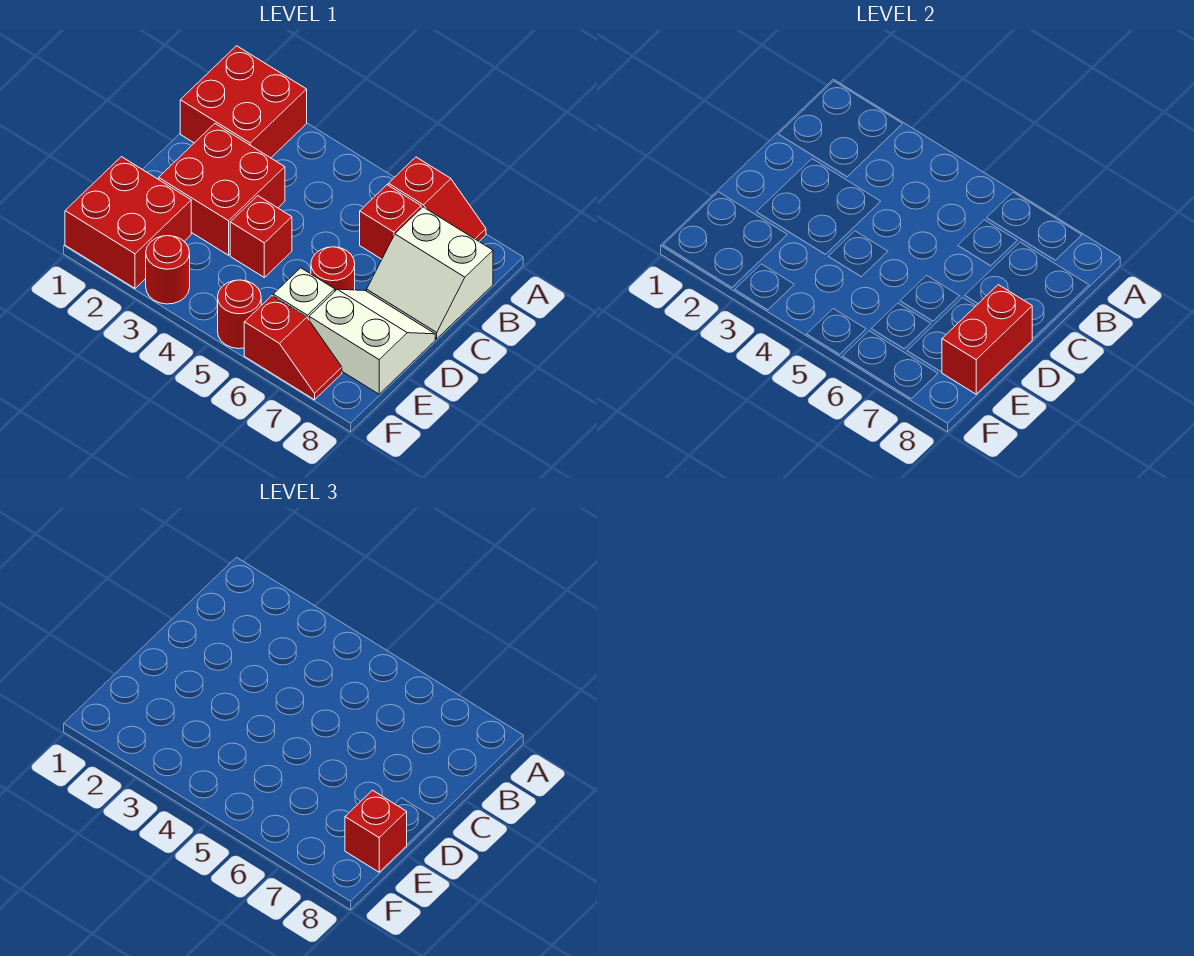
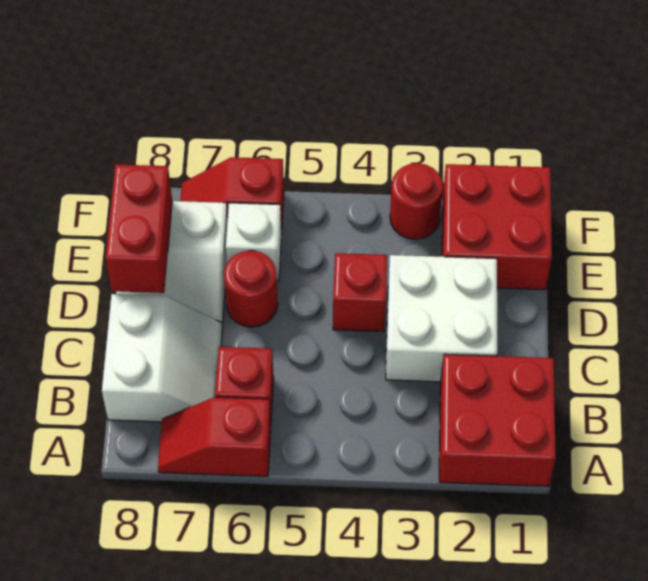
white 2x2 slope [367,207,493,339] -> white 2x2 slope turned to [102,294,222,422]
red 2x2 brick [159,124,285,255] -> white 2x2 brick [386,255,497,382]
red 1x1 brick [345,790,407,872] -> none
red 1x1 round brick [218,280,261,349] -> none

